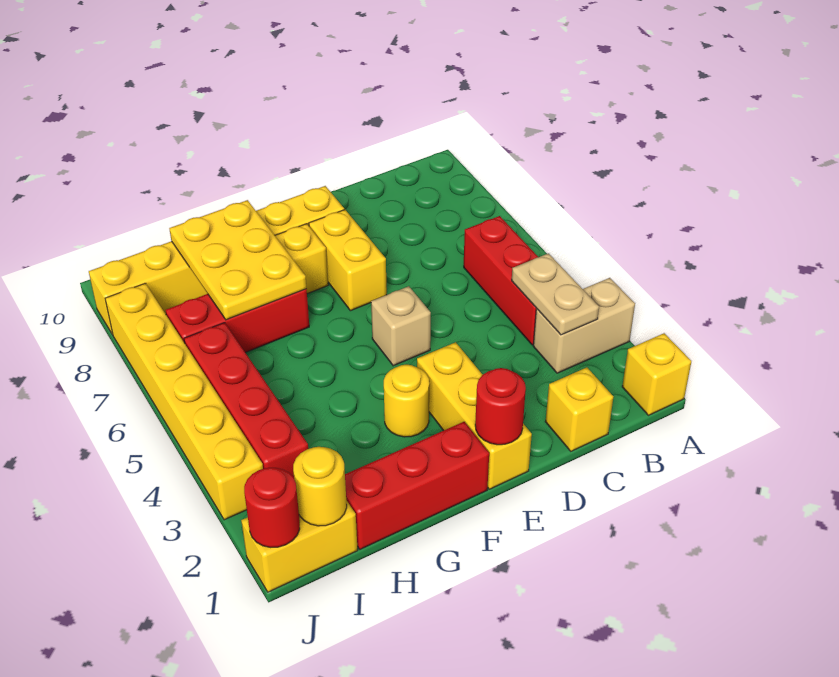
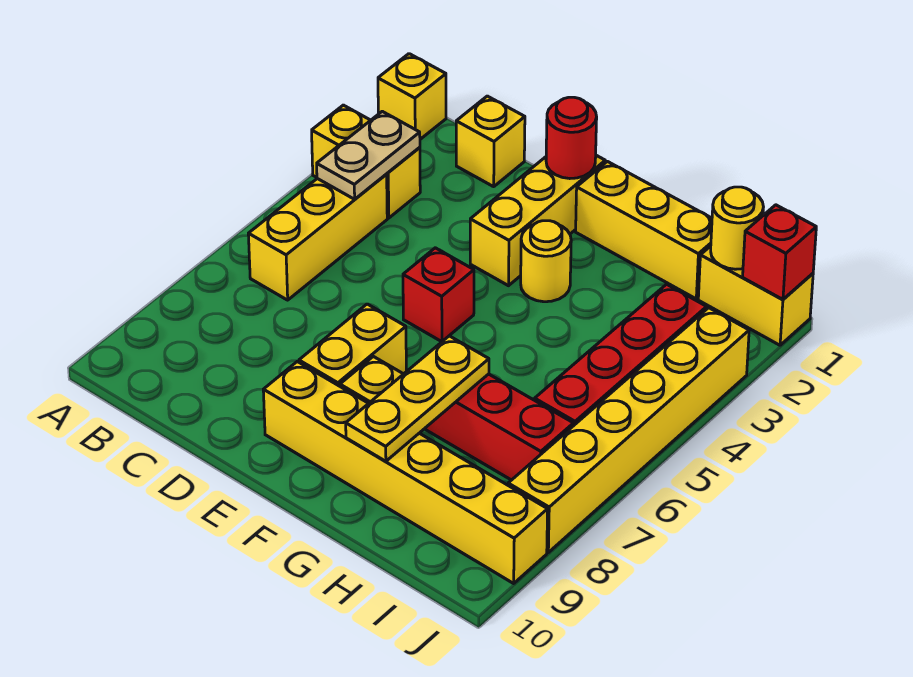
tan 1x2 brick [533,278,635,373] -> yellow 1x2 brick [312,105,420,218]
red 1x3 brick [464,216,538,345] -> yellow 1x3 brick [248,174,387,300]
tan 1x1 brick [371,286,431,366] -> red 1x1 brick [403,248,474,342]
red 1x3 brick [345,422,489,549] -> yellow 1x3 brick [576,161,712,299]
yellow 2x3 plate [169,200,306,320] -> yellow 1x3 plate [346,336,489,461]
red 1x1 round brick [244,468,300,547] -> red 1x1 brick [743,205,816,299]

